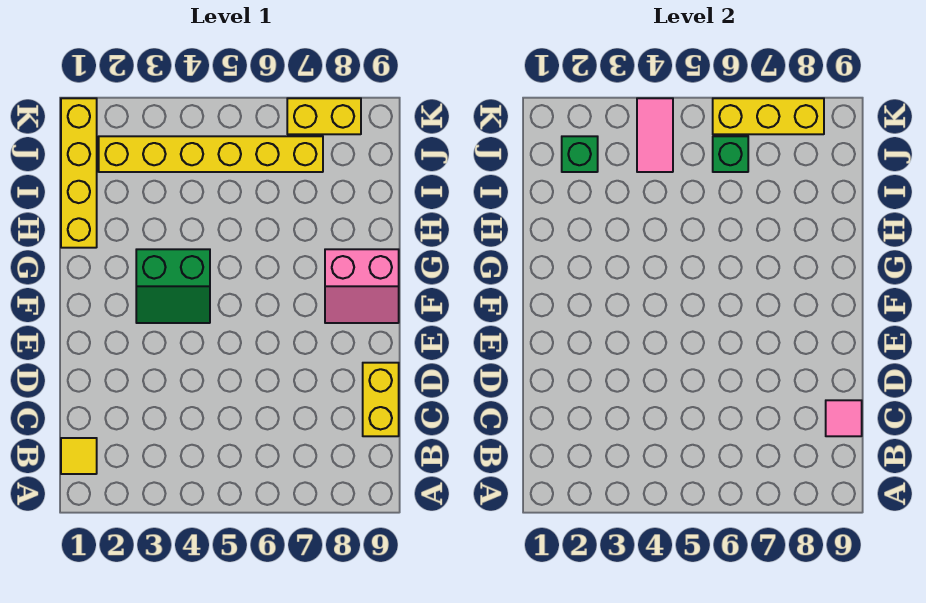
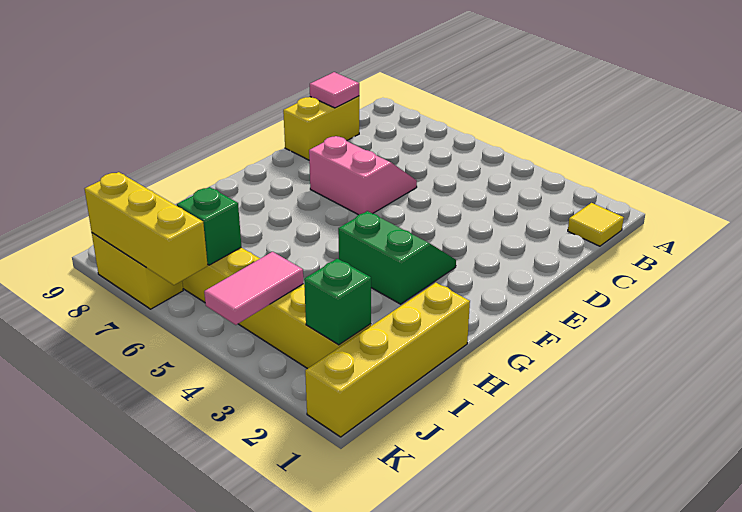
pink 2x2 slope [325,249,399,323] -> pink 2x2 slope moved to [309,136,417,215]

